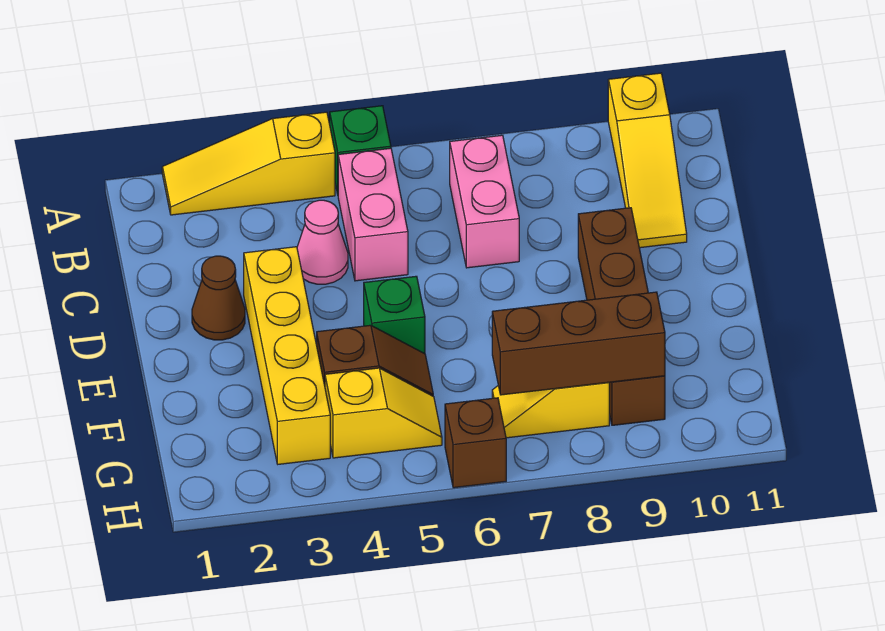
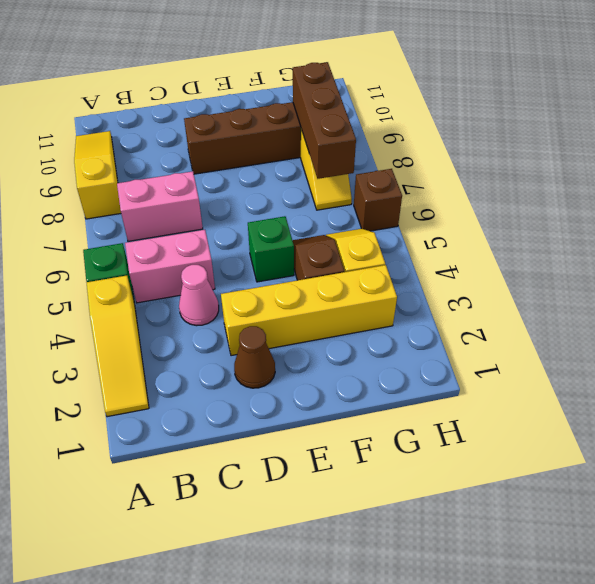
yellow 1x3 slope [608,73,687,248] -> yellow 1x3 slope turned to [74,131,121,219]

